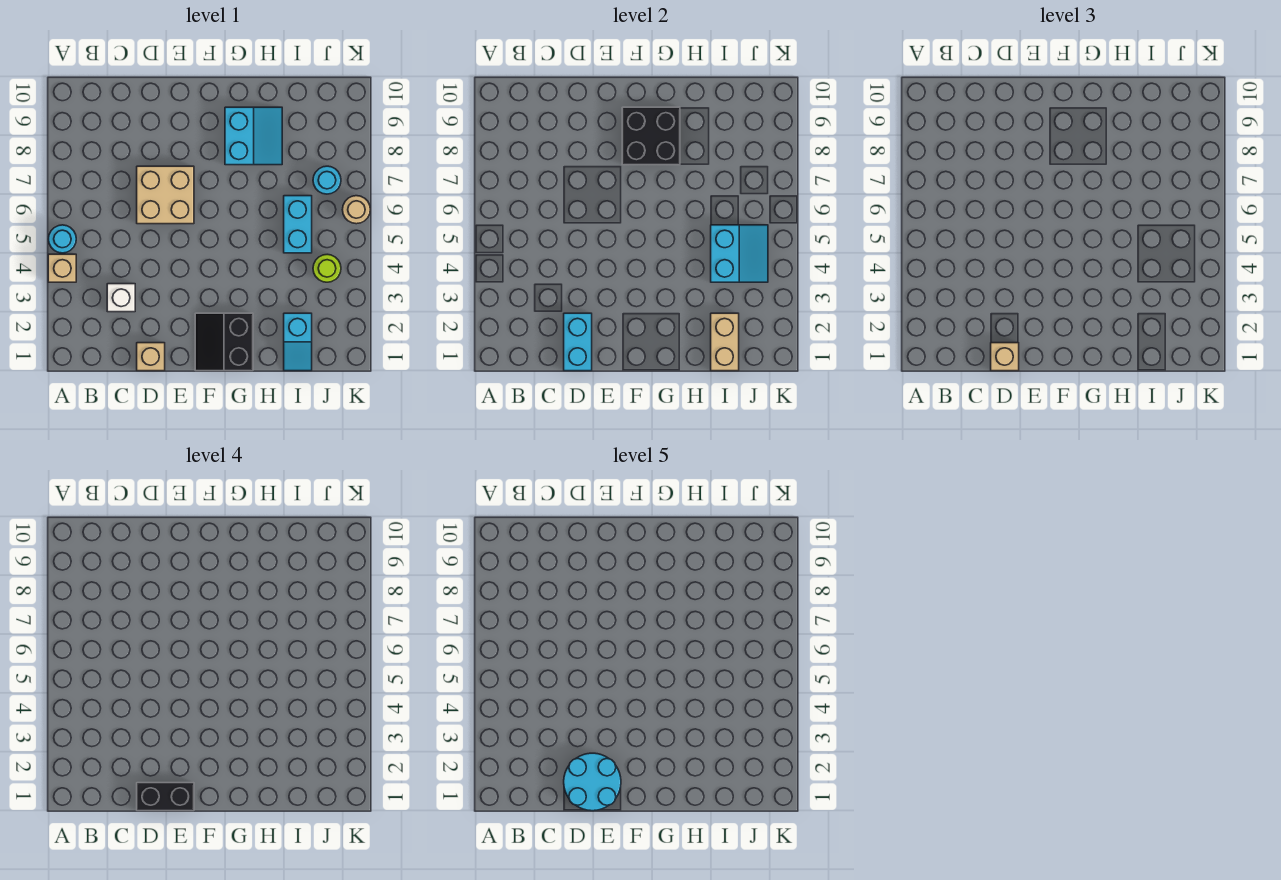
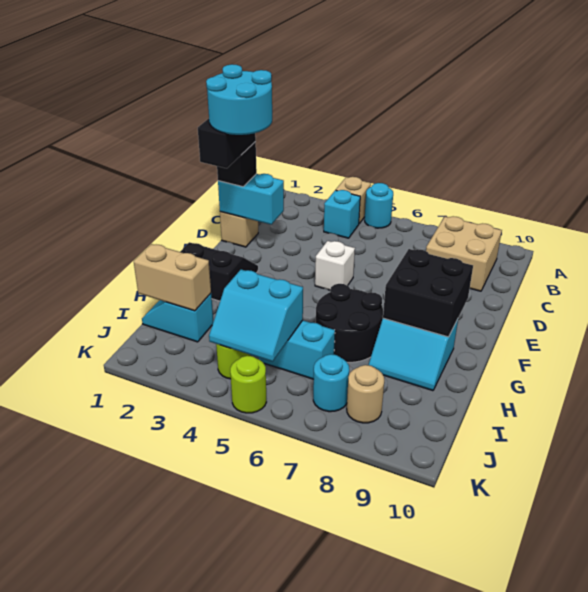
none -> cyan 1x1 brick [324,190,360,238]
white 1x1 brick [107,284,135,312] -> white 1x1 brick moved to [315,241,355,290]
tan 1x1 brick [991,343,1019,371] -> black 1x1 brick [217,142,257,187]
tan 2x2 brick [137,166,194,224] -> tan 2x2 brick moved to [426,216,502,291]
none -> black 2x2 round brick [316,284,383,362]
none -> lime 1x1 round brick [230,356,266,413]
tan 1x1 round brick [342,196,370,224] -> tan 1x1 round brick moved to [347,365,384,423]

